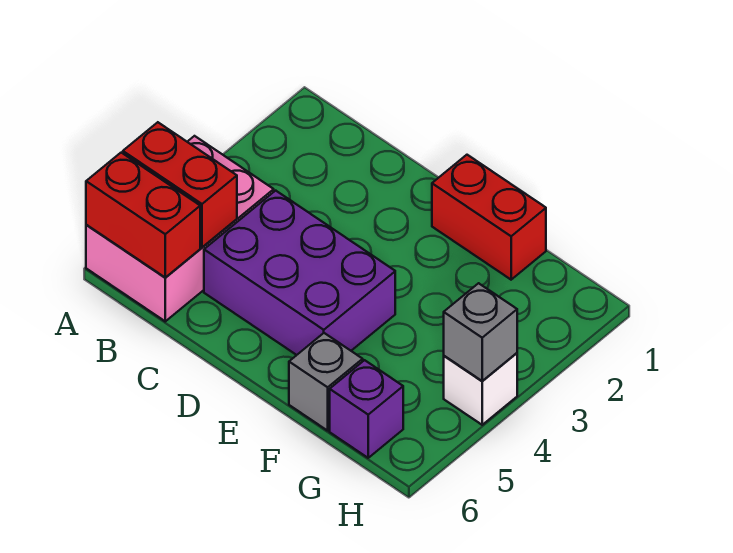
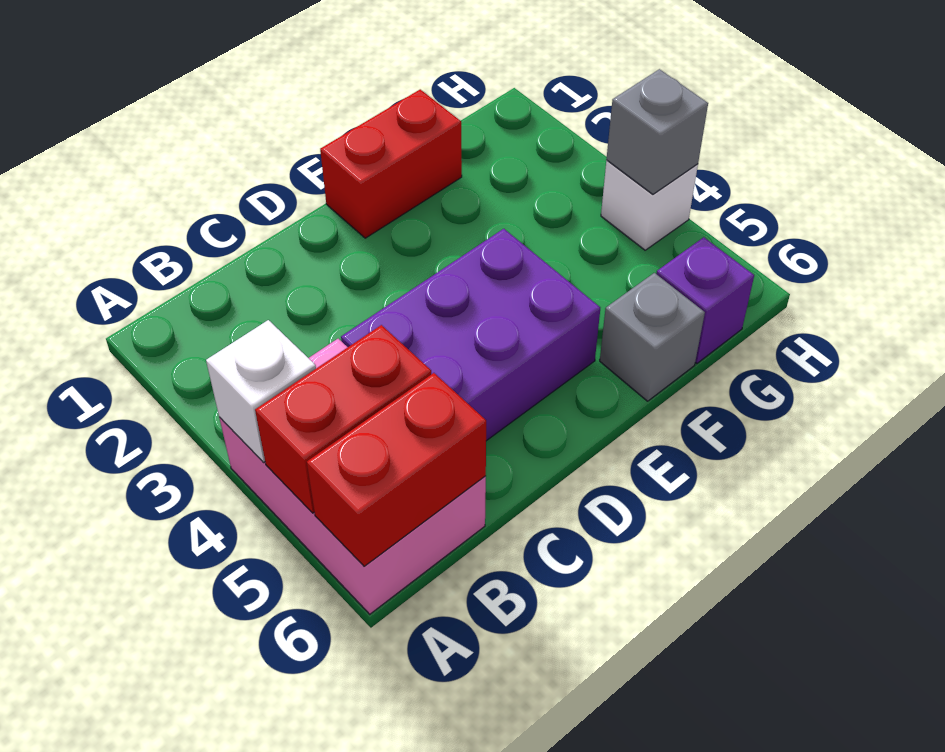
none -> white 1x1 brick [206,320,316,463]

